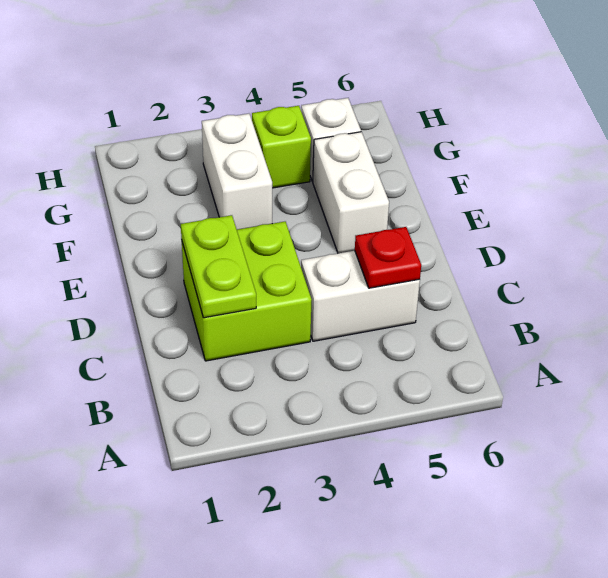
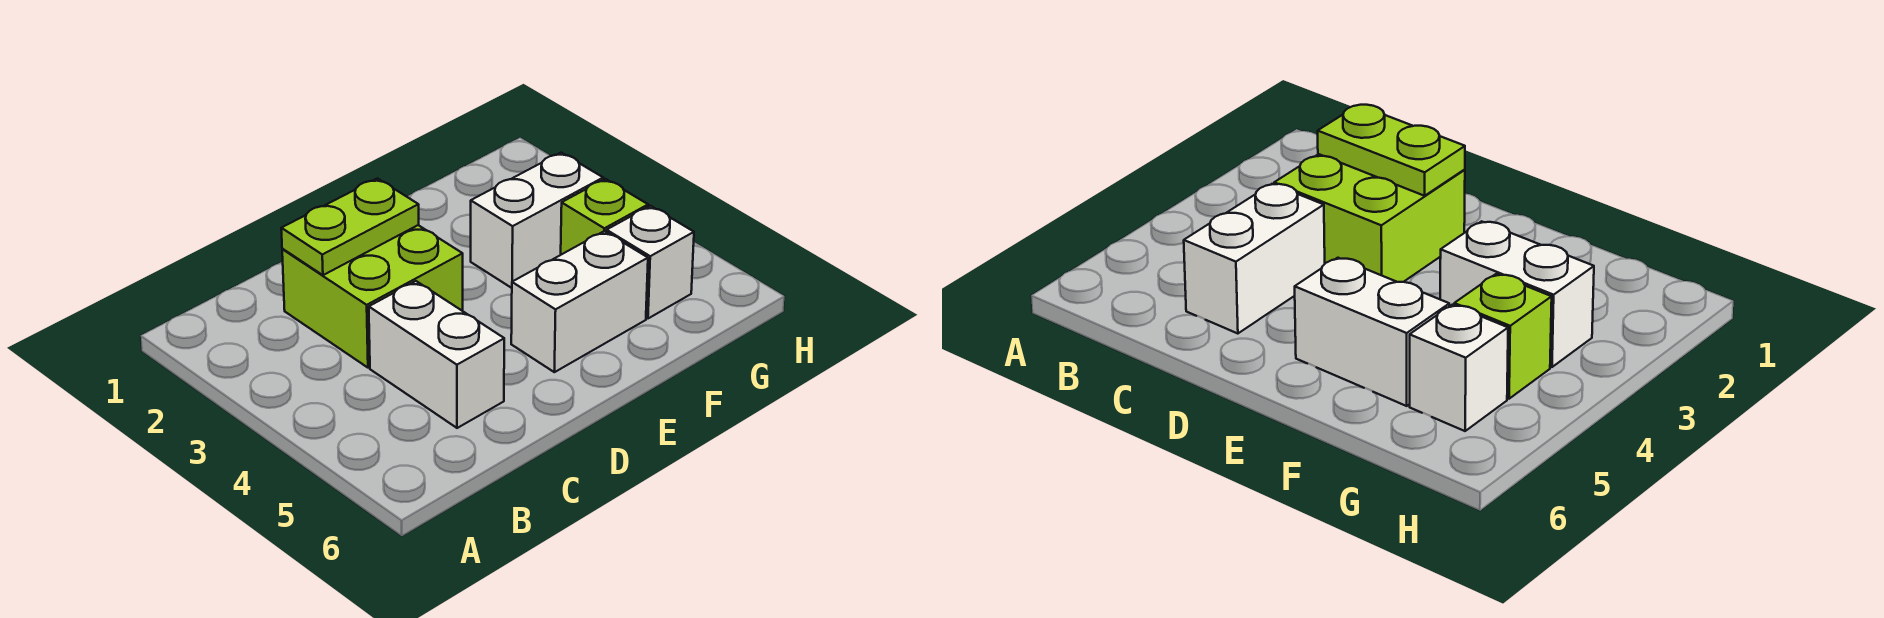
red 1x1 plate [355,227,421,288] -> none

